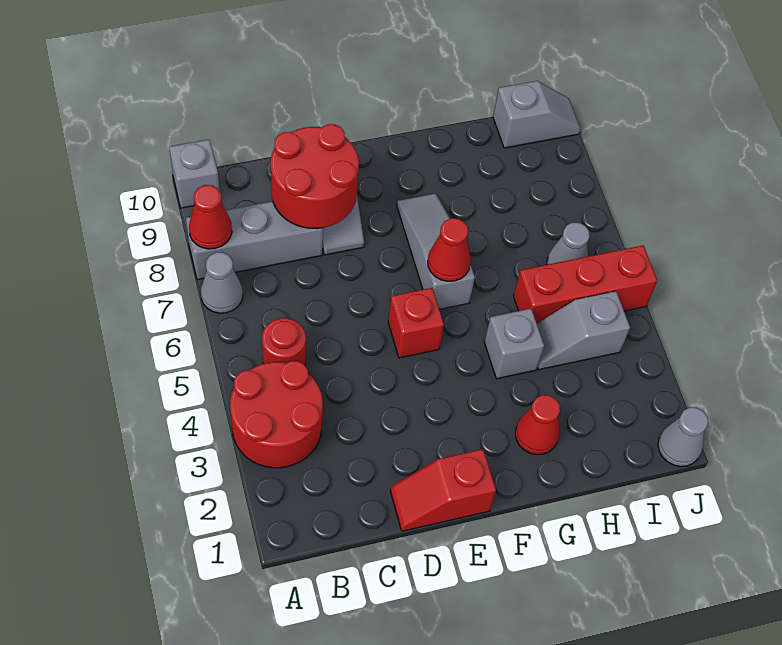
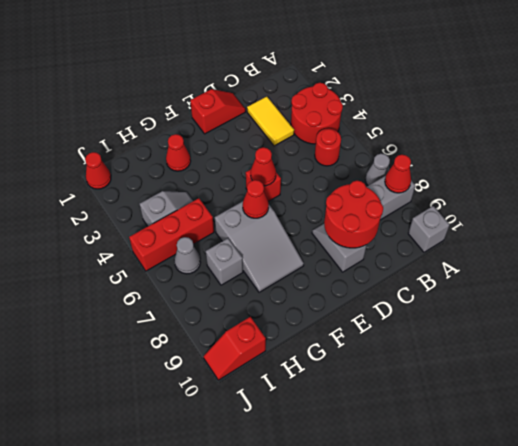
none -> yellow 1x2 tile [247,97,294,146]
none -> red 1x1 cone [251,147,276,186]
grey 1x3 slope [397,193,475,309] -> grey 2x3 slope [215,201,304,292]
grey 1x1 brick [484,309,544,379] -> grey 1x1 brick moved to [206,238,243,285]
grey 1x2 slope [493,81,581,148] -> red 1x2 slope [204,317,266,380]
grey 1x1 cone [658,407,708,467] -> red 1x1 cone [85,152,111,189]

